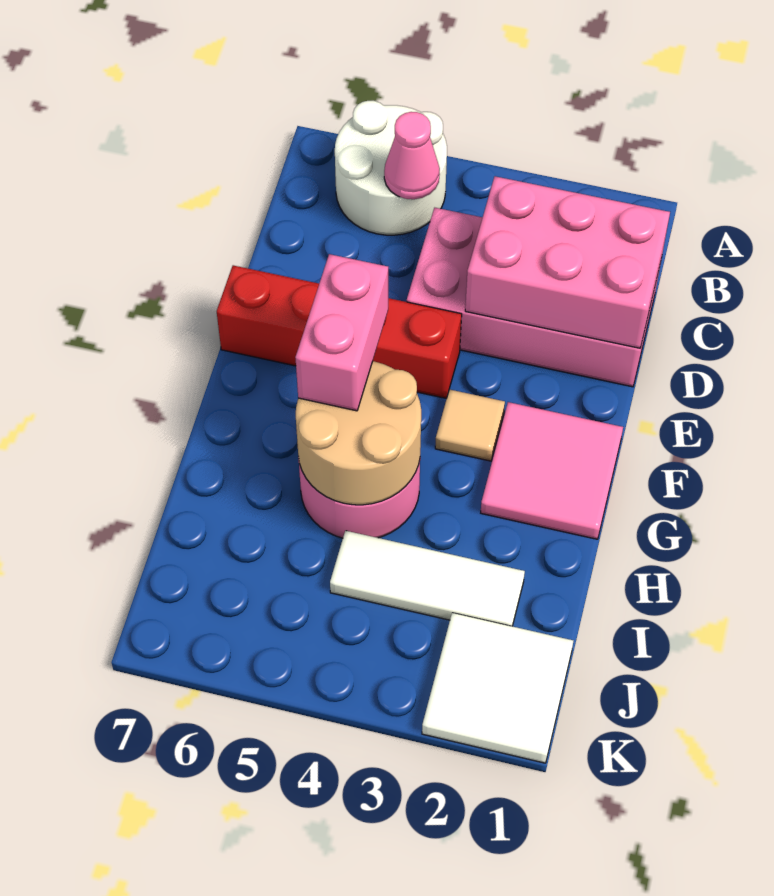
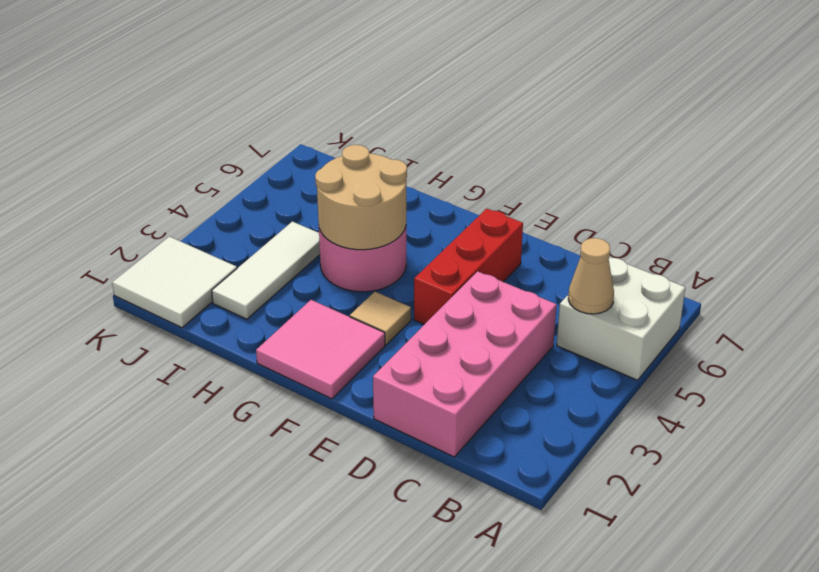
white 2x2 round brick [335,101,447,235] -> white 2x2 brick [557,257,685,380]
pink 1x1 cone [384,112,440,199] -> tan 1x1 cone [568,238,614,314]
pink 2x3 brick [465,176,670,348] -> none
red 1x4 brick [217,265,462,399] -> red 1x3 brick [414,209,523,324]
pink 1x2 brick [295,254,388,411] -> none

